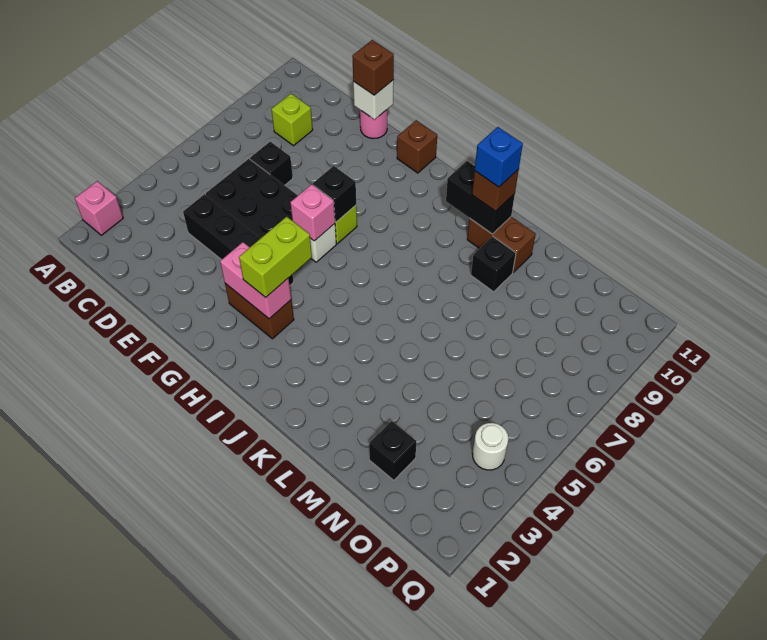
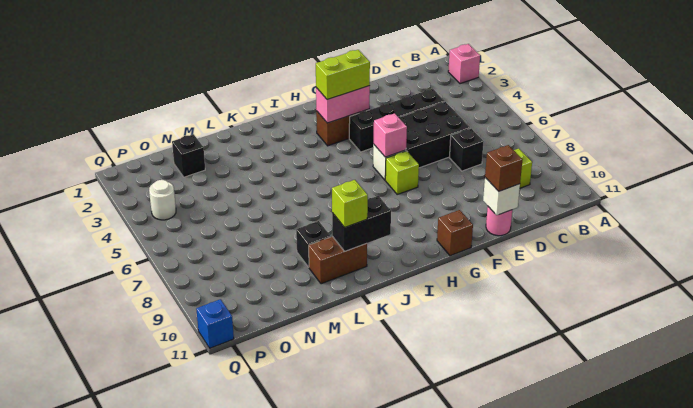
black 1x1 brick [313,166,356,222] -> none
lime 1x2 brick [239,217,312,297] -> lime 1x2 brick turned to [316,50,370,100]
brown 1x1 brick [472,169,519,211] -> lime 1x1 brick [332,180,368,227]
blue 1x1 brick [475,127,523,187] -> blue 1x1 brick moved to [196,299,234,348]

